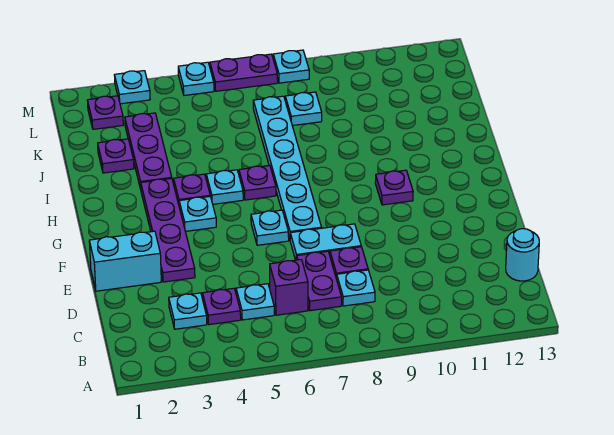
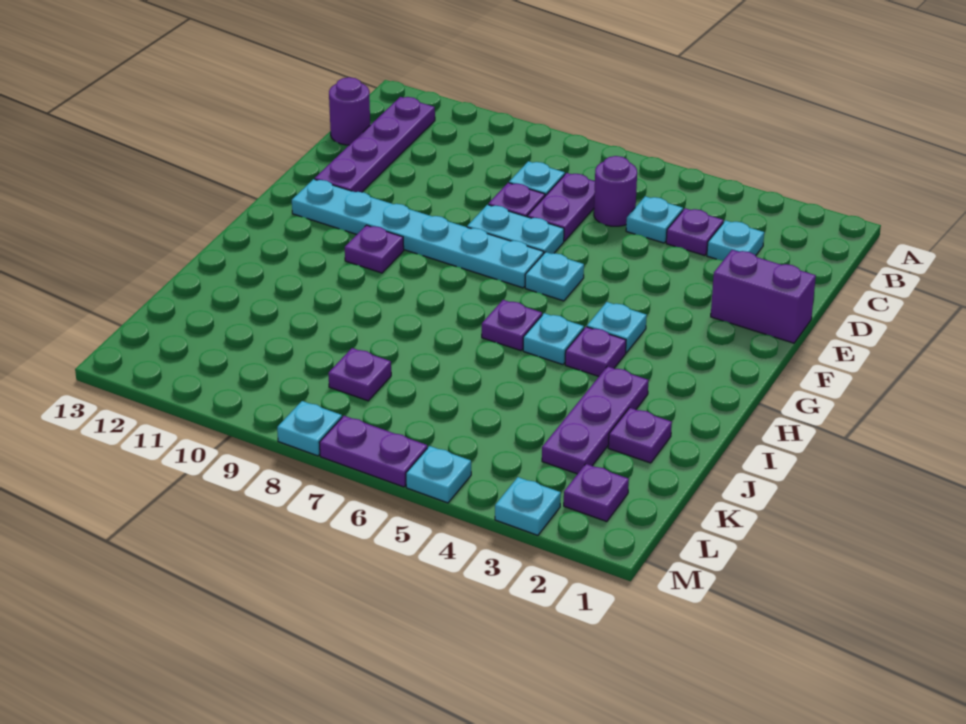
purple 1x1 brick [270,260,308,315] -> purple 1x1 round brick [594,156,637,226]
cyan 1x1 round brick [506,229,539,281] -> purple 1x1 round brick [329,77,370,145]
cyan 1x2 brick [89,231,161,291] -> purple 1x2 brick [711,250,816,343]
purple 1x4 plate [141,179,195,282] -> purple 1x4 plate moved to [315,97,435,192]
cyan 1x6 plate [253,96,322,239] -> cyan 1x6 plate turned to [292,179,544,288]
cyan 1x1 plate [285,92,322,126] -> purple 1x1 plate [328,348,391,401]

